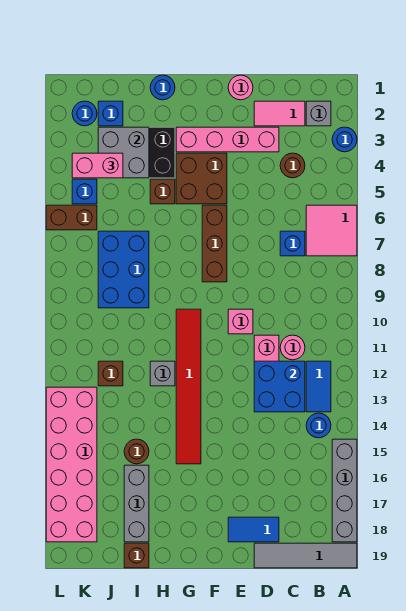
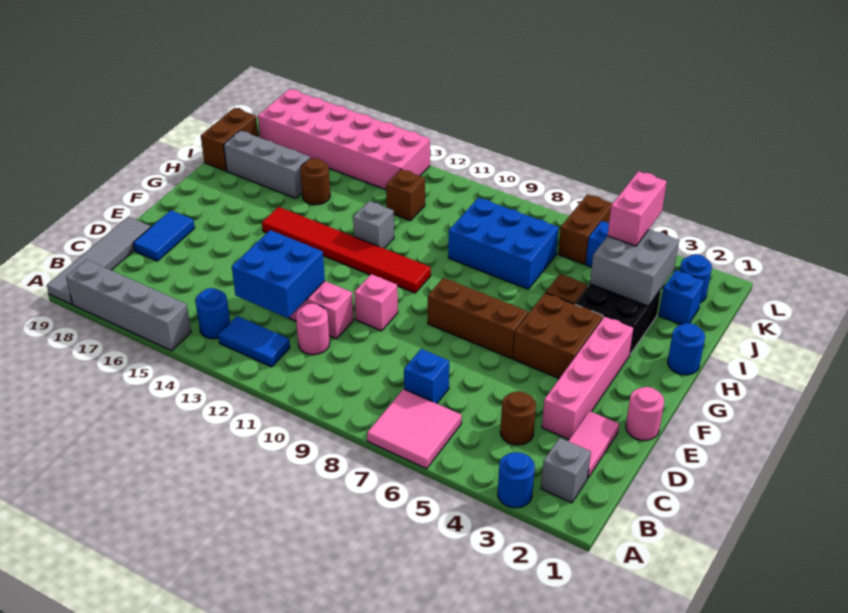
brown 1x1 brick [124,543,149,568] -> brown 1x2 brick [201,108,258,171]

